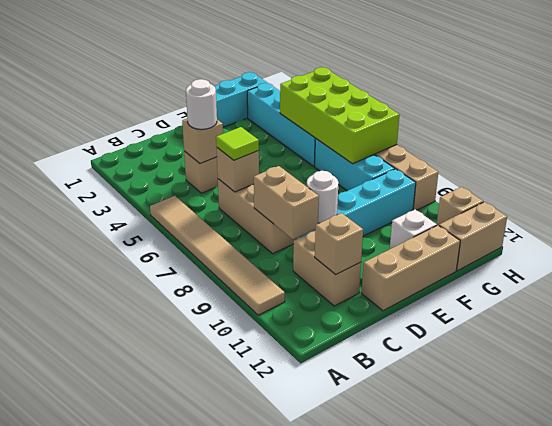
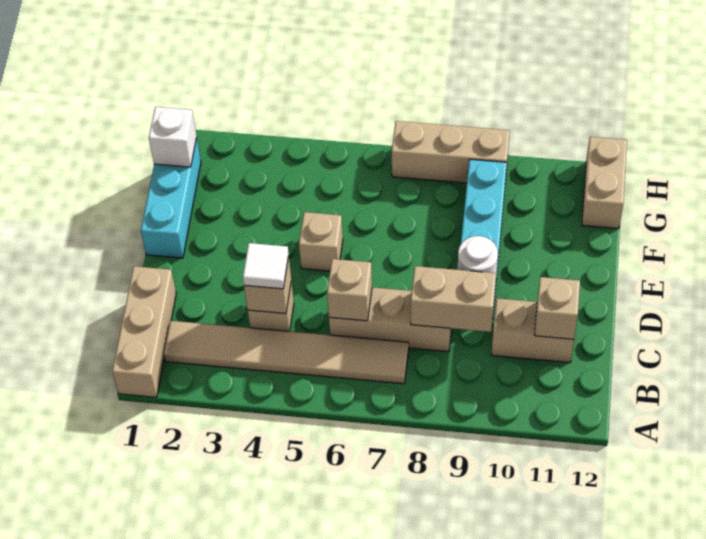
tan 1x6 tile [150,196,285,315] -> tan 1x6 tile moved to [164,321,409,384]
white 1x1 round brick [186,79,217,129] -> white 1x1 tile [243,243,289,289]
lime 1x1 tile [216,127,259,160] -> none
tan 1x3 brick [362,225,460,311] -> tan 1x3 brick moved to [112,266,176,397]
white 1x1 brick [390,209,437,249] -> white 1x1 brick moved to [149,107,197,167]
cyan 1x4 brick [247,83,316,166] -> none
lime 2x4 brick [280,67,400,164] -> none
cyan 1x3 brick [315,139,395,191] -> none
tan 1x1 brick [437,187,483,225] -> tan 1x1 brick moved to [299,212,343,271]

